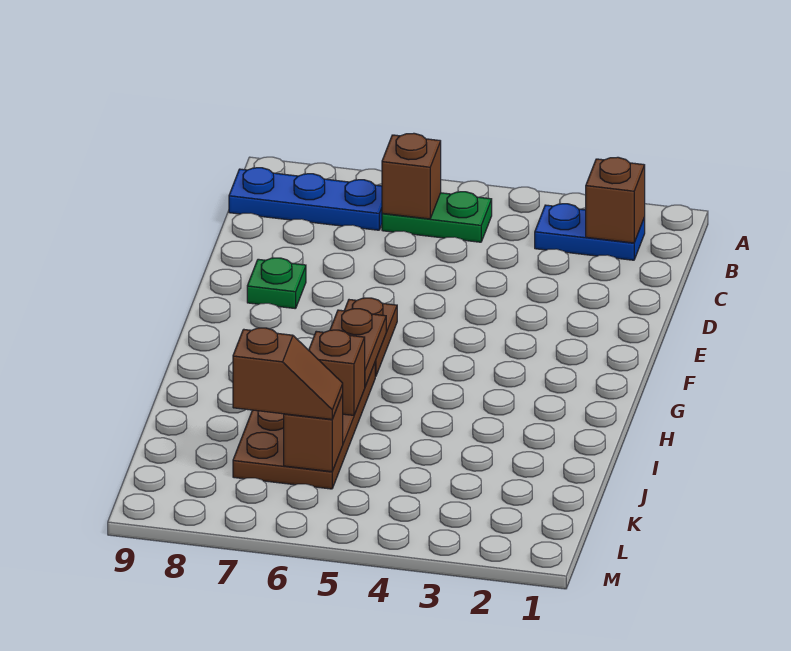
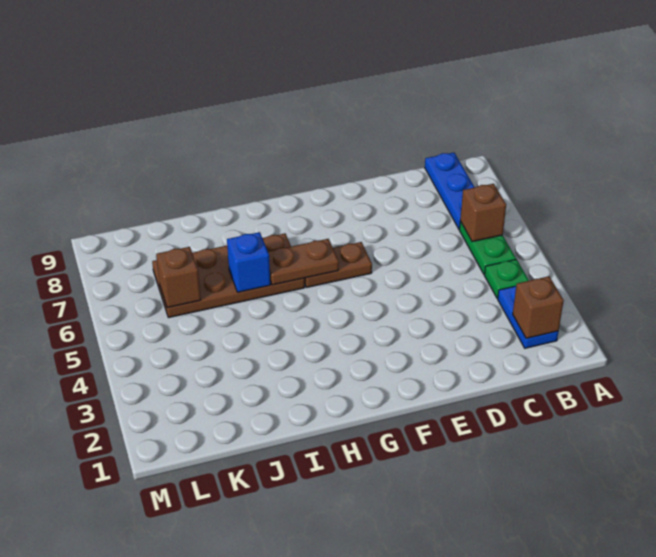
green 1x1 plate [247,258,306,309] -> green 1x1 plate moved to [485,259,529,298]
brown 1x1 brick [309,330,365,415] -> blue 1x1 brick [227,232,270,292]
brown 1x2 slope [233,328,343,419] -> none

